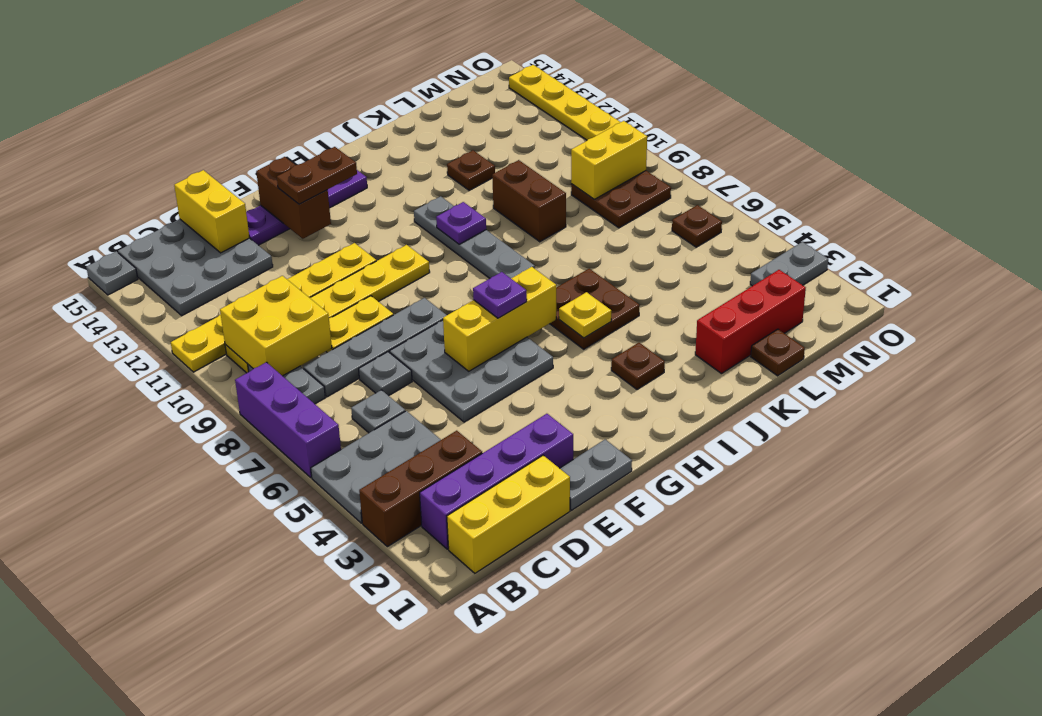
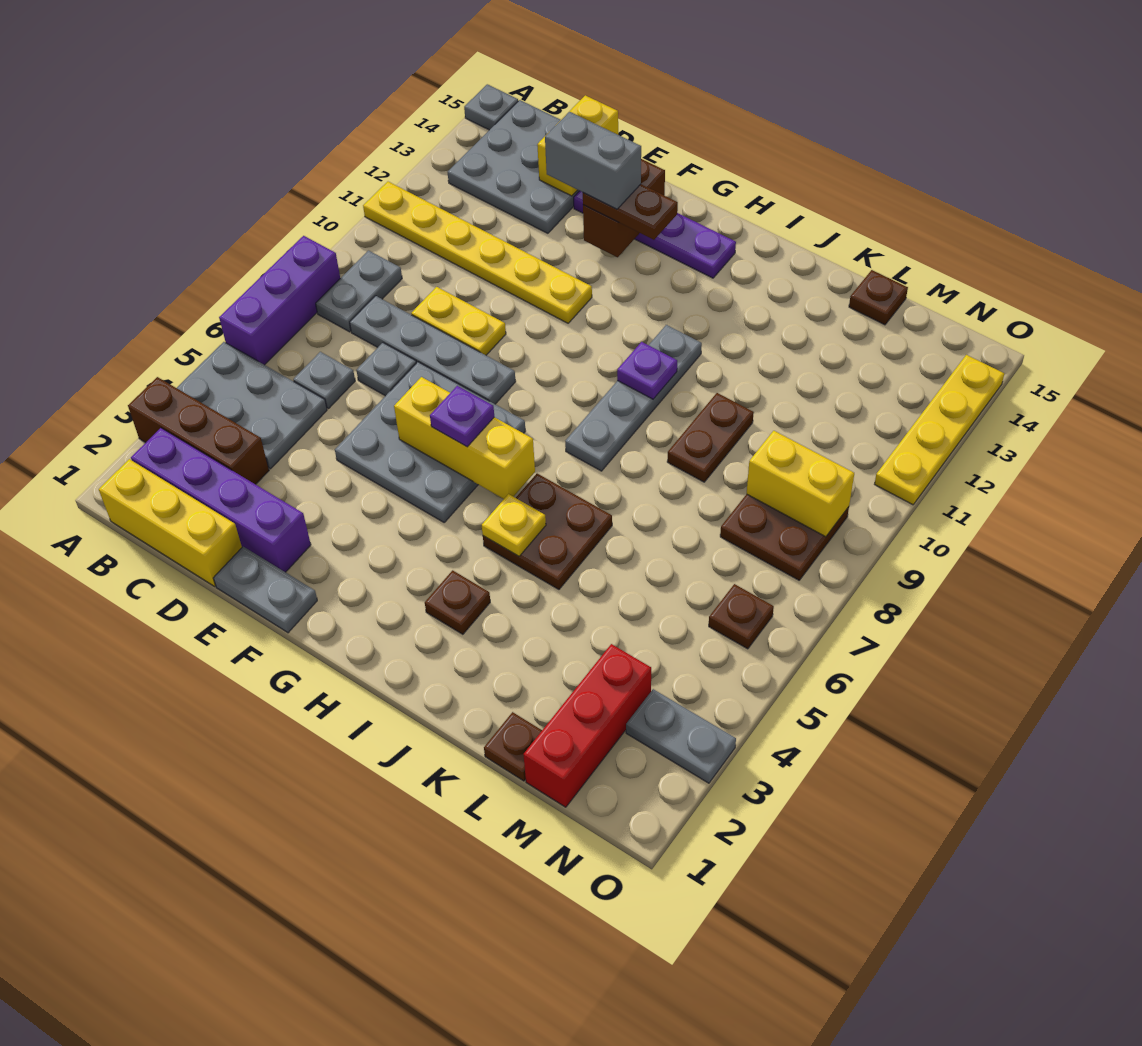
yellow 2x2 brick [220,276,332,376] -> none
yellow 1x6 plate [225,245,430,373] -> none
none -> grey 1x2 brick [545,112,641,209]
red 1x3 brick [695,270,806,374] -> red 1x3 brick turned to [523,644,651,807]
brown 1x2 brick [492,160,566,242] -> brown 1x2 plate [667,393,754,482]
brown 1x1 plate [447,150,495,190] -> brown 1x1 plate moved to [849,270,908,325]

